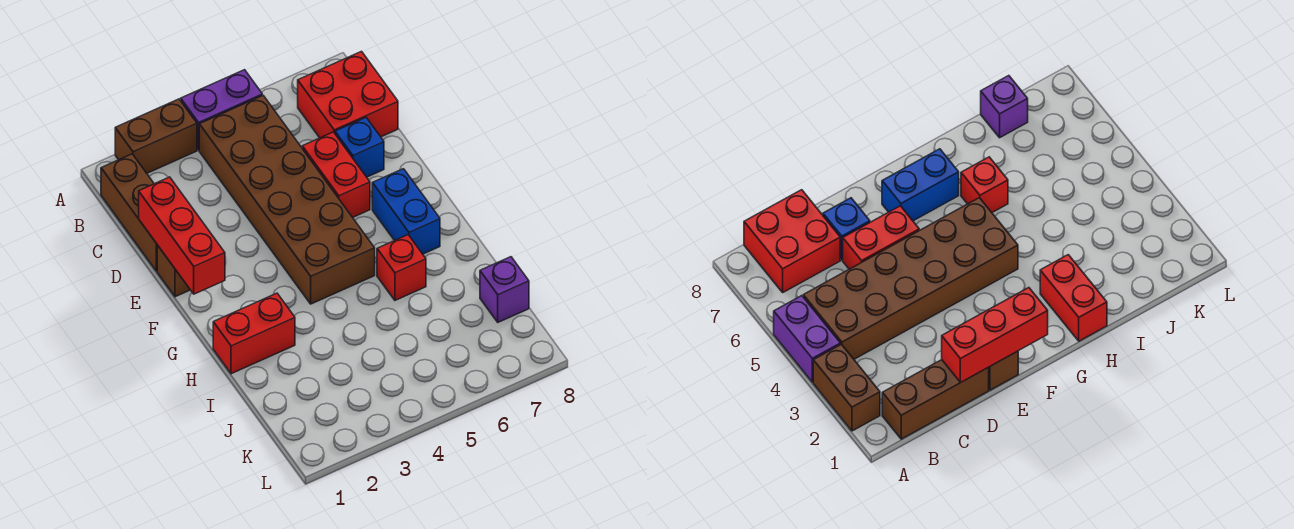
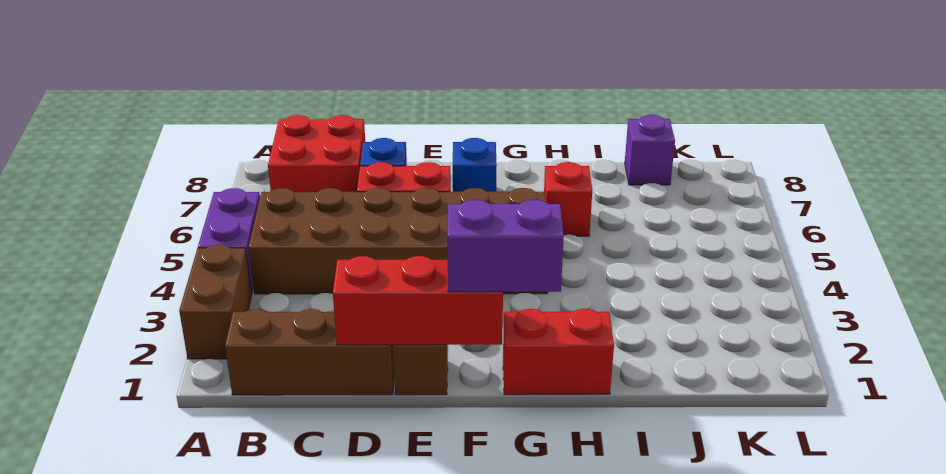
none -> purple 1x2 brick [447,200,564,292]
blue 1x2 brick [372,169,440,254] -> blue 1x1 brick [453,138,497,192]
red 1x2 brick [213,293,295,374] -> red 1x2 brick turned to [503,309,614,395]

